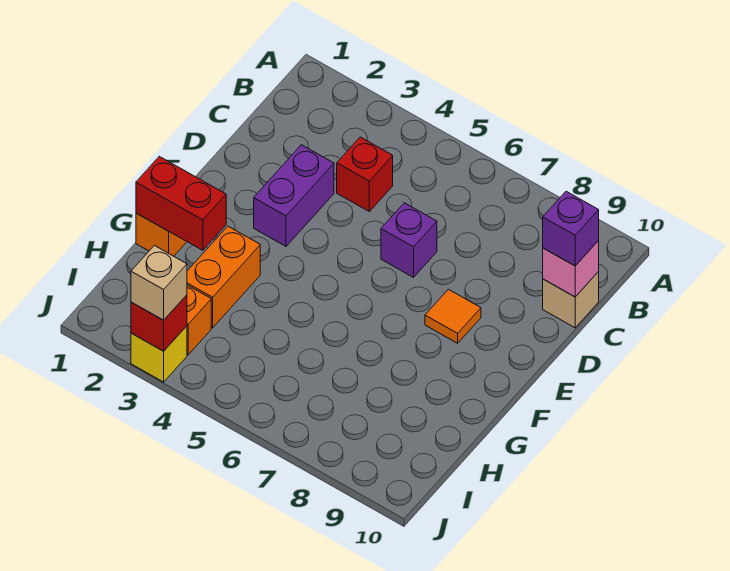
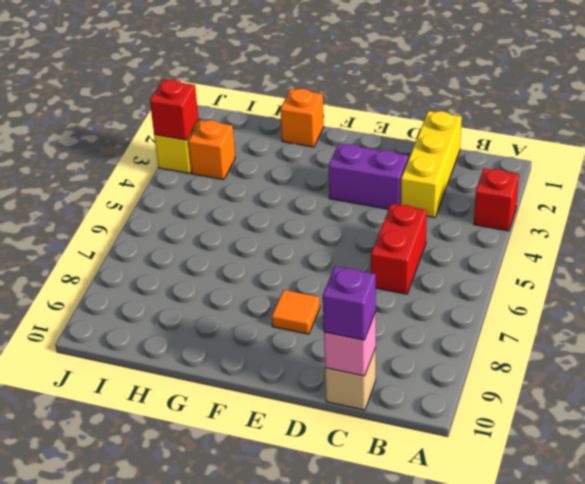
none -> yellow 1x3 brick [401,111,462,218]
red 1x1 brick [337,137,393,211] -> red 1x1 brick moved to [474,168,519,231]
purple 1x1 brick [381,203,437,277] -> none
red 1x2 brick [136,156,226,250] -> red 1x2 brick moved to [371,204,427,294]
orange 1x2 brick [187,226,260,328] -> none
tan 1x1 brick [131,246,187,320] -> none

